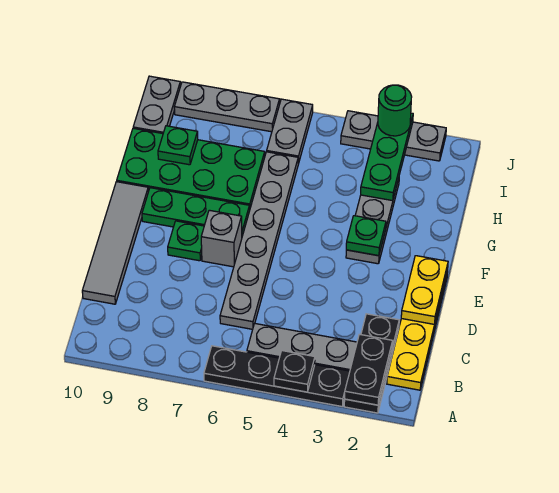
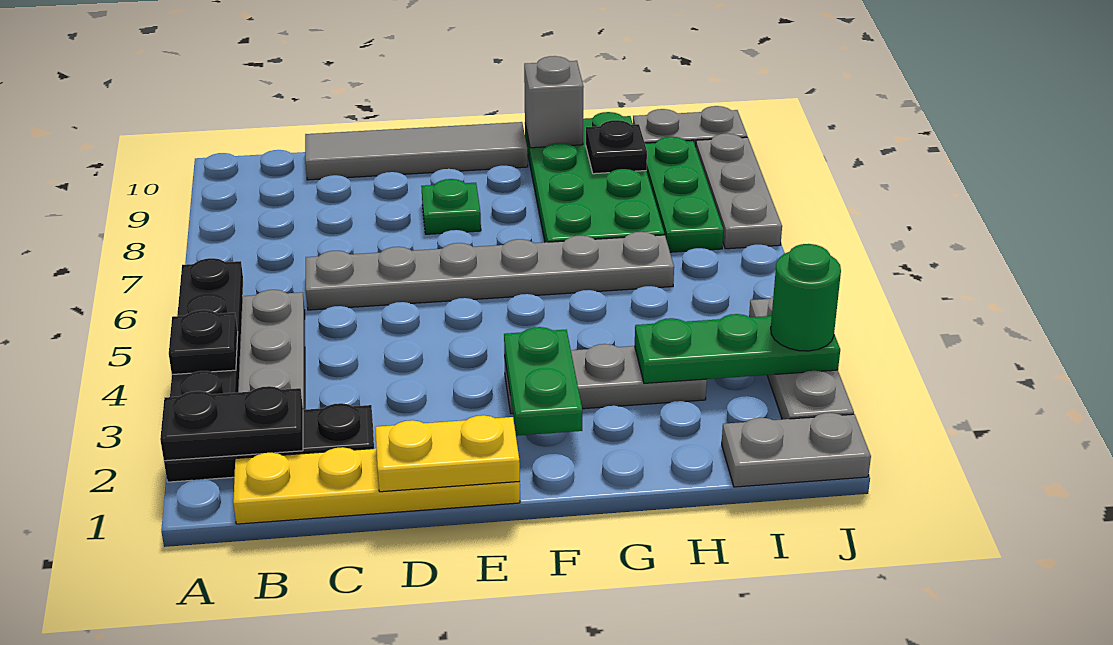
grey 1x1 brick [201,210,242,267] -> grey 1x1 brick moved to [524,56,584,148]
green 1x1 plate [346,216,386,256] -> green 1x2 plate [504,327,582,436]
green 1x3 plate [142,188,250,236] -> green 1x3 plate moved to [645,137,723,252]
green 1x1 plate [158,126,198,165] -> black 1x1 plate [586,120,647,174]
grey 1x2 plate [267,99,313,164] -> grey 1x2 plate moved to [722,413,871,487]

